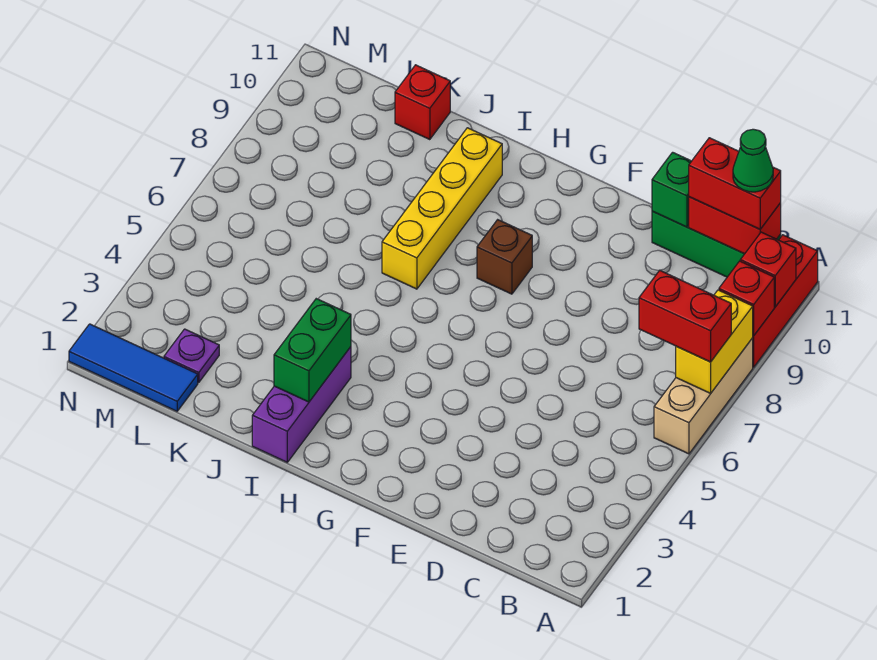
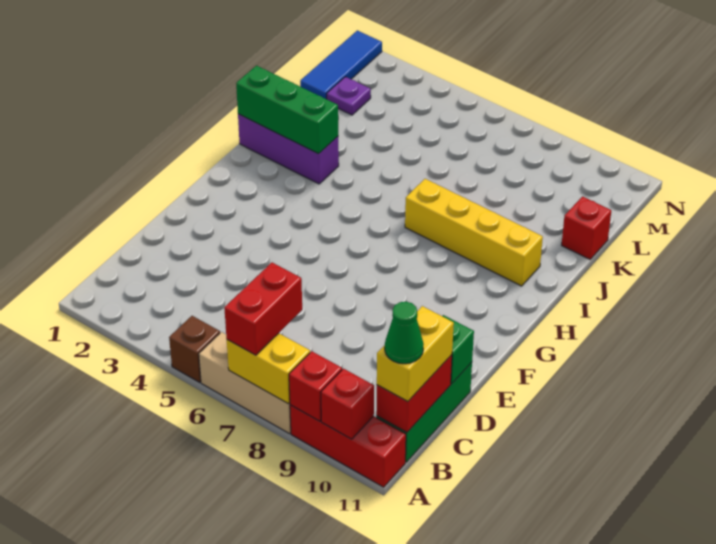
red 1x2 brick [689,138,781,229] -> yellow 1x2 brick [377,306,454,402]
brown 1x1 brick [477,220,532,294] -> brown 1x1 brick moved to [169,316,220,382]
green 1x2 brick [274,299,351,402] -> green 1x3 brick [236,66,338,154]

